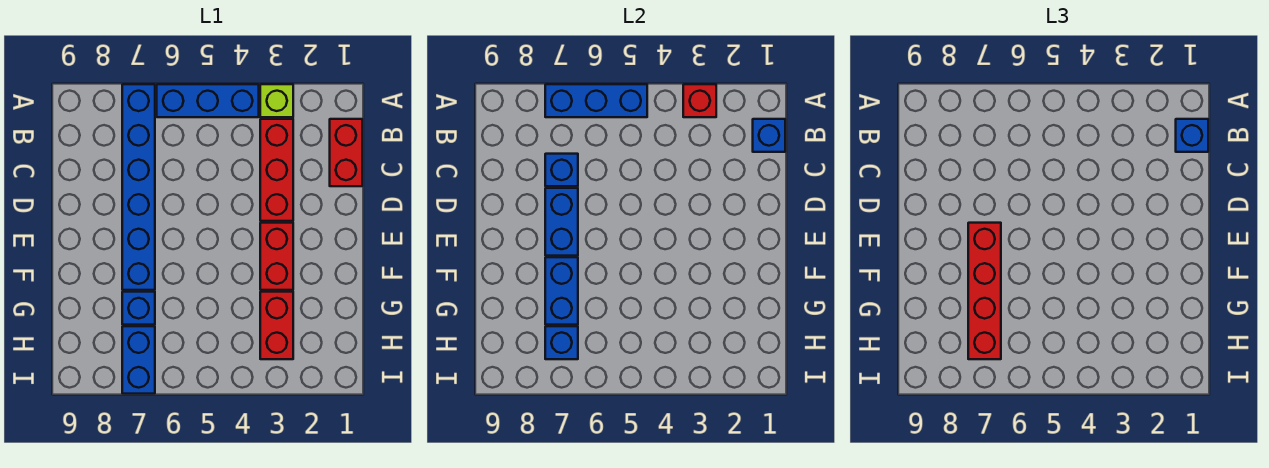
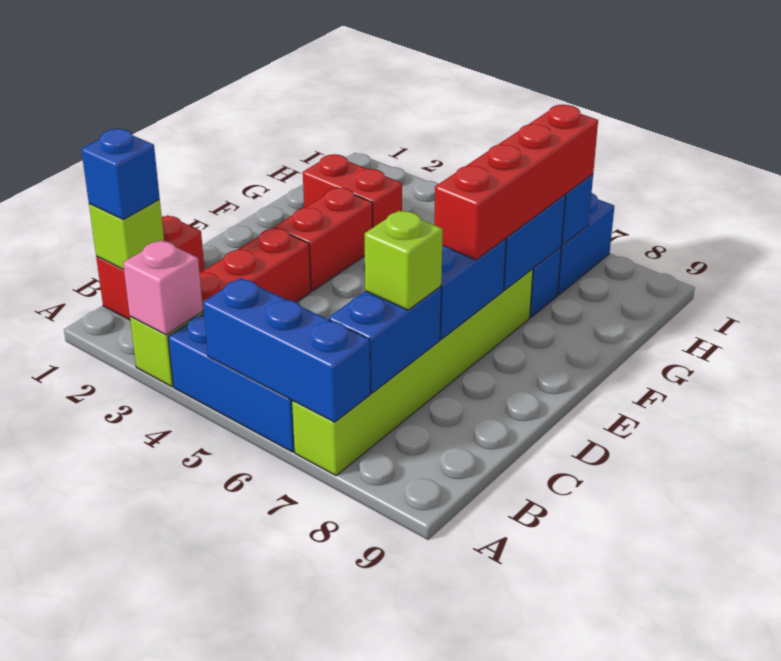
red 1x1 brick [683,84,716,117] -> pink 1x1 brick [123,240,203,335]
blue 1x6 brick [122,84,155,290] -> lime 1x6 brick [292,269,533,476]
blue 1x1 brick [753,119,785,152] -> lime 1x1 brick [89,200,164,270]
blue 1x1 brick [545,154,578,186] -> blue 1x2 brick [328,286,441,393]
none -> lime 1x1 brick [365,211,443,310]
red 1x2 brick [260,292,293,359] -> red 1x2 brick turned to [303,154,402,227]

